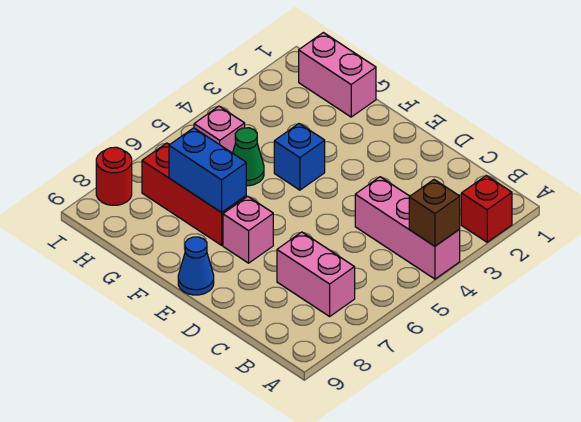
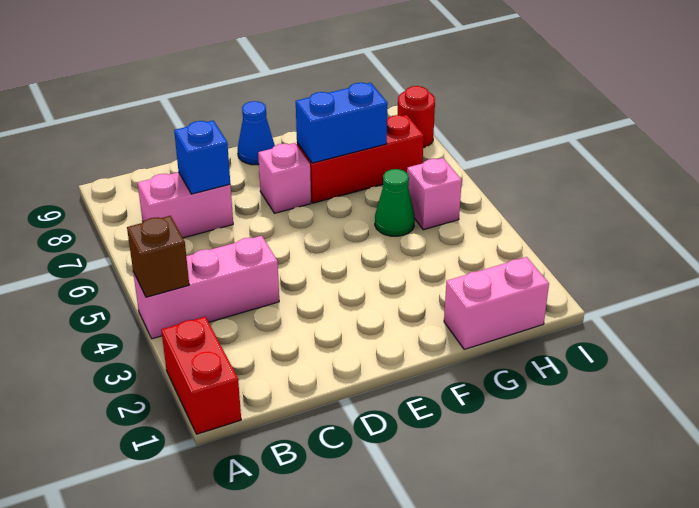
red 1x1 brick [461,176,512,242] -> red 1x2 brick [161,317,241,434]
blue 1x1 brick [274,124,325,190] -> blue 1x1 brick moved to [174,121,230,194]

